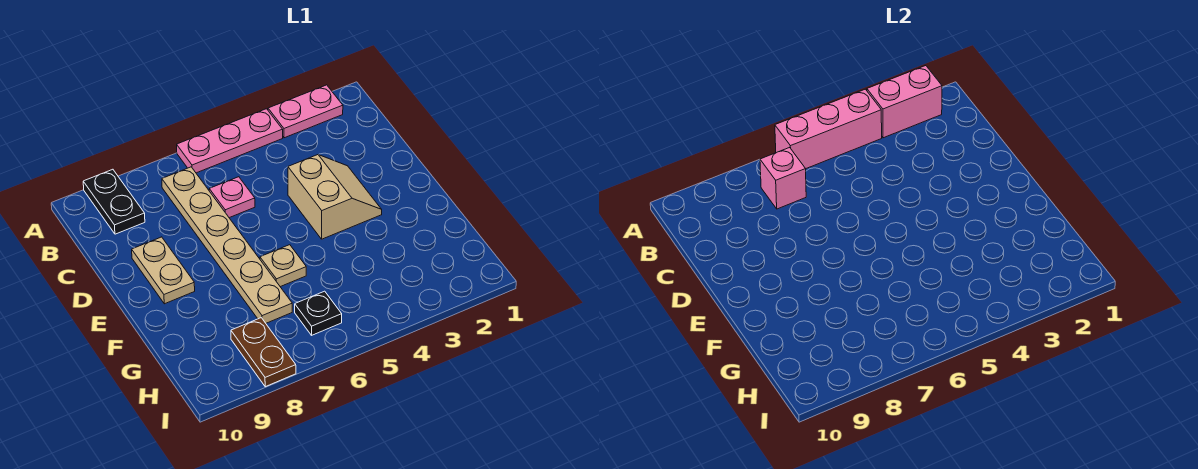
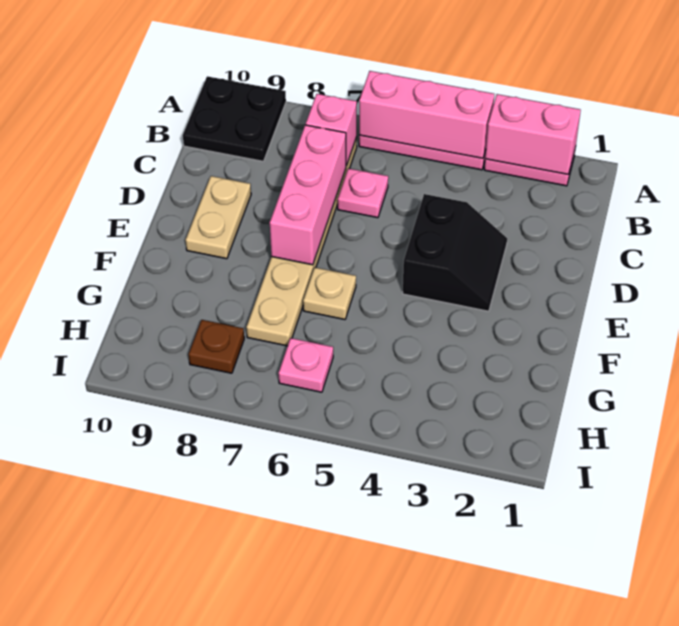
black 1x2 plate [83,169,145,234] -> black 2x2 plate [183,76,286,161]
none -> pink 1x3 brick [270,125,346,265]
tan 2x2 slope [288,155,382,239] -> black 2x2 slope [403,194,507,311]
black 1x1 plate [295,291,342,335] -> pink 1x1 plate [279,338,333,392]
brown 1x2 plate [231,318,296,387] -> brown 1x1 plate [189,320,244,373]

